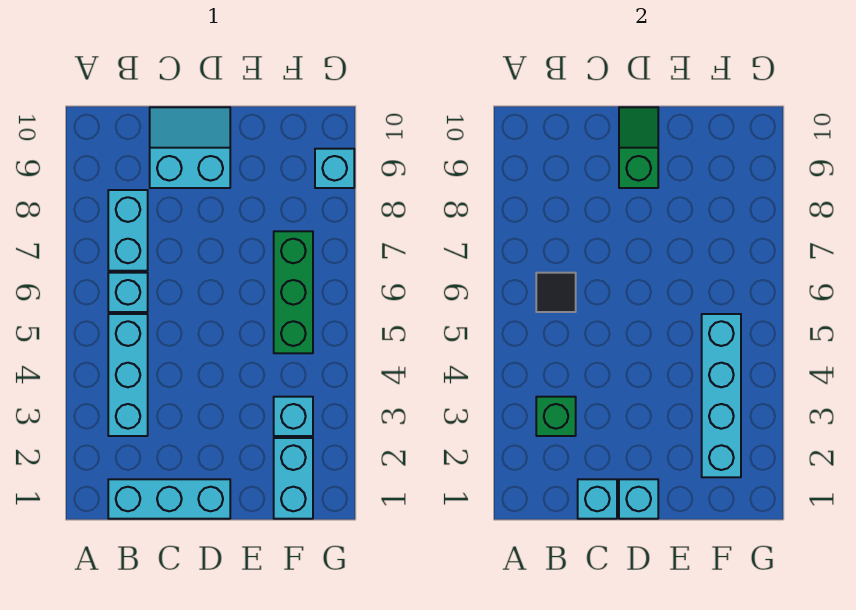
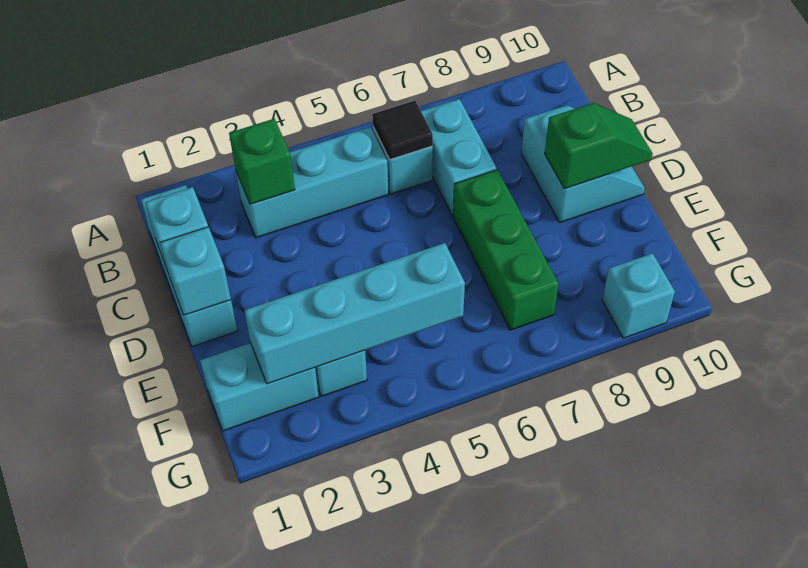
cyan 1x2 brick [108,190,148,271] -> cyan 1x2 brick turned to [421,99,497,216]
green 1x3 brick [274,231,313,353] -> green 1x3 brick turned to [453,170,559,330]

